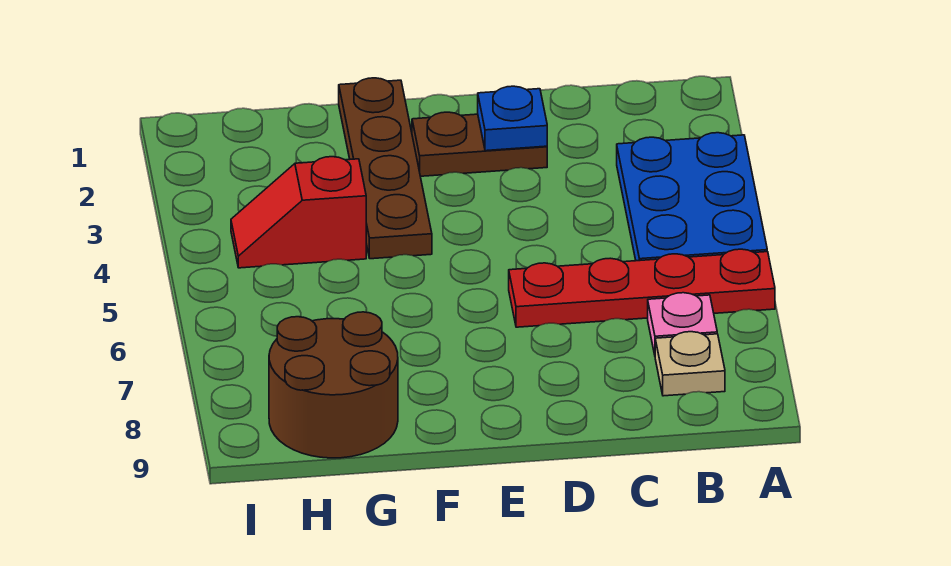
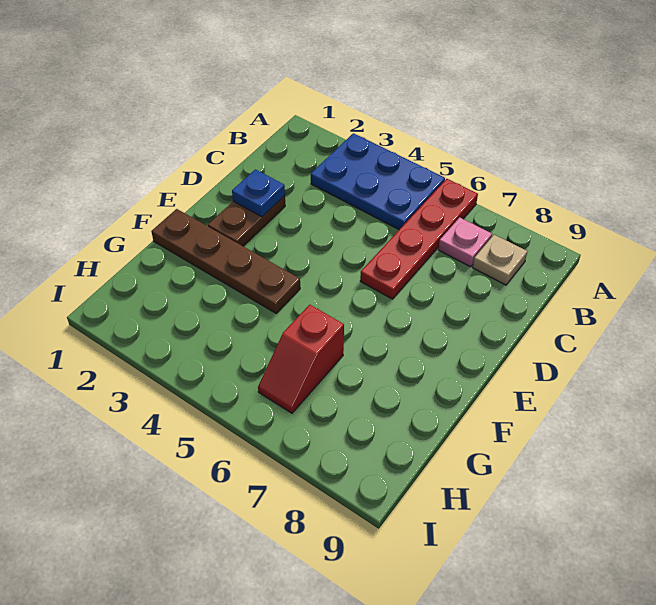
red 1x2 slope [231,157,366,268] -> red 1x2 slope moved to [258,305,344,413]
brown 2x2 round brick [269,312,398,458] -> none

